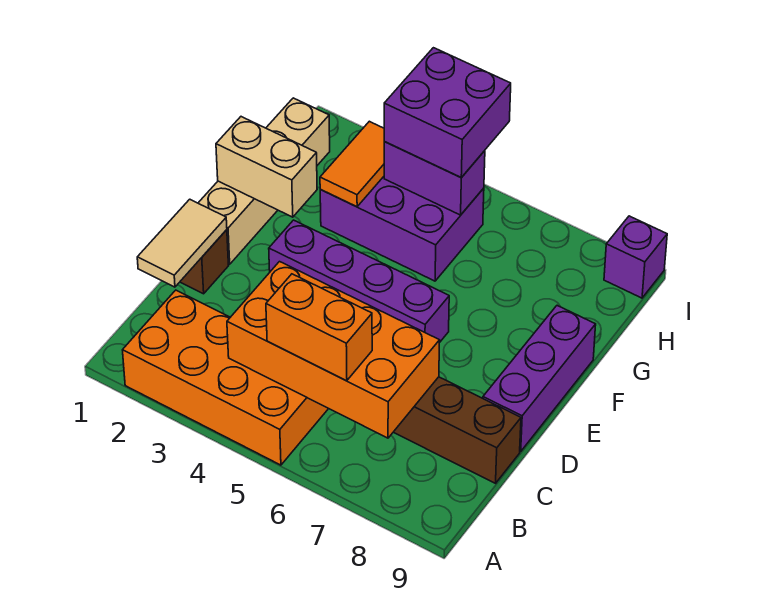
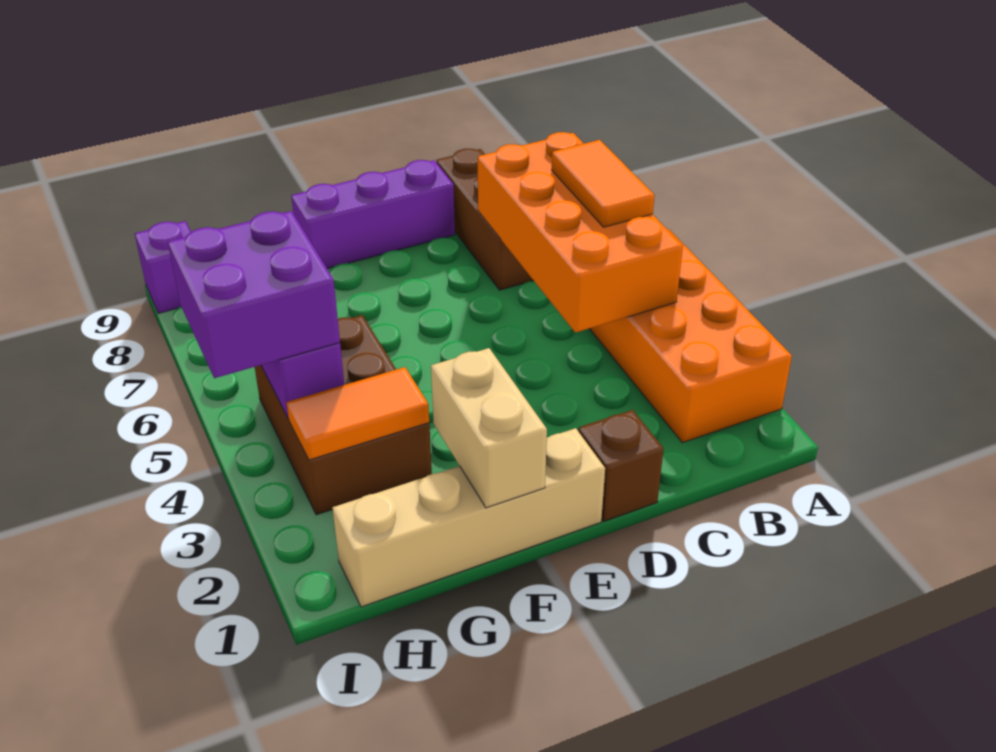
orange 1x2 brick [266,274,372,381] -> orange 1x2 tile [552,140,655,227]
tan 1x2 tile [137,199,227,287] -> none
purple 1x4 brick [269,220,449,343] -> none
purple 2x3 brick [320,177,484,281] -> brown 2x3 brick [255,315,432,515]

